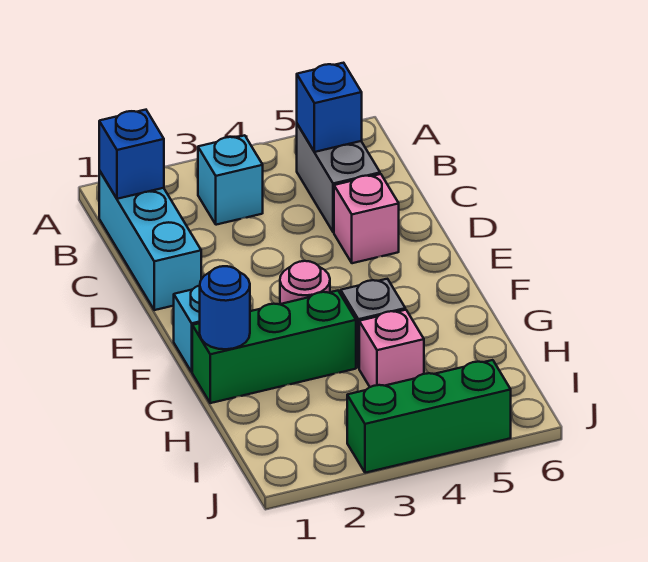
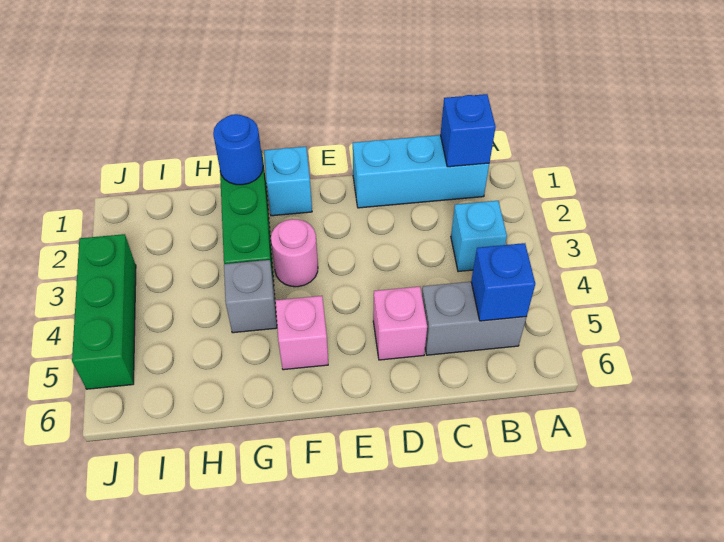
pink 1x1 brick [359,310,424,387] -> pink 1x1 brick moved to [275,296,328,370]

